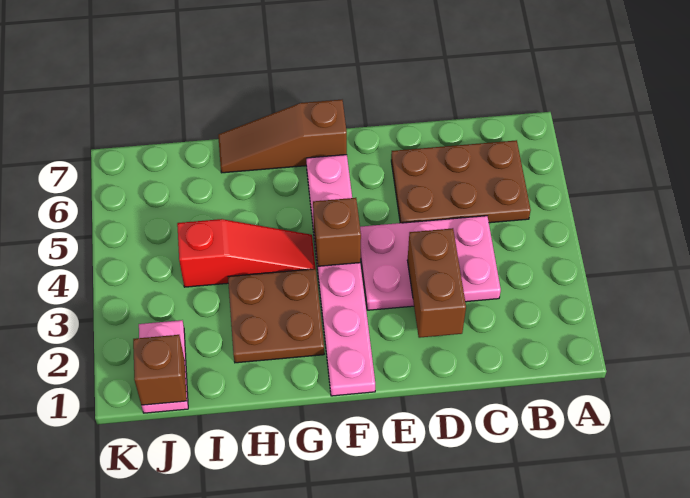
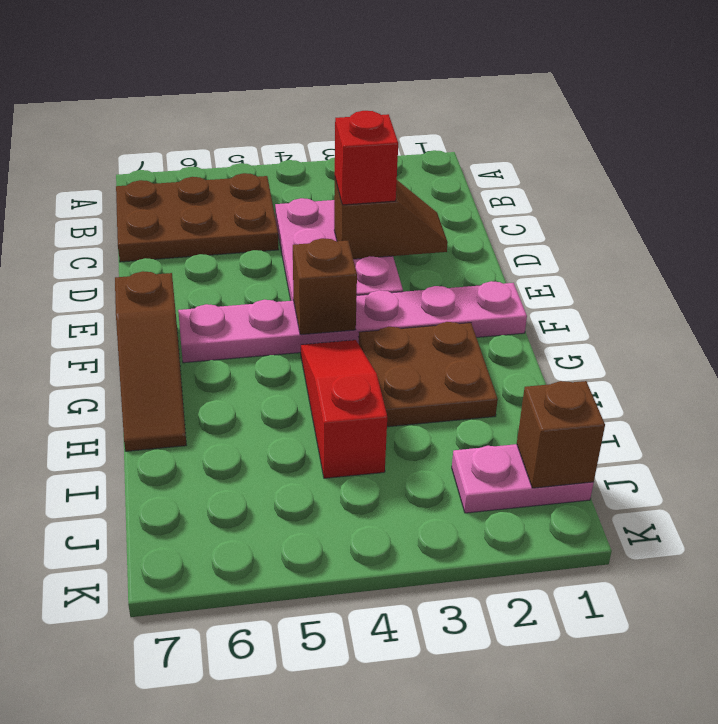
brown 2x3 plate [391,140,531,223] -> brown 2x3 plate turned to [116,173,279,262]
brown 1x2 brick [407,228,466,338] -> brown 1x2 slope [334,179,448,259]
none -> red 1x1 brick [335,111,398,205]

